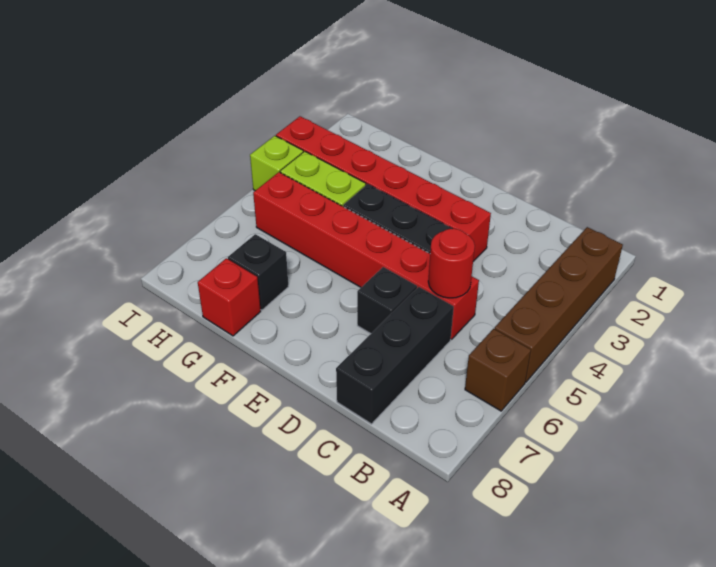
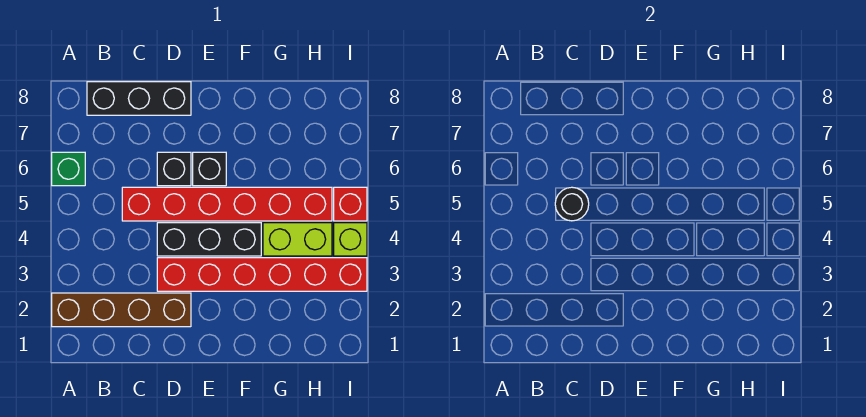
brown 1x4 brick [495,227,623,382] -> brown 1x4 brick turned to [52,293,191,327]
brown 1x1 brick [465,329,531,411] -> green 1x1 brick [52,152,85,186]
red 1x1 round brick [428,229,475,298] -> black 1x1 round brick [555,187,589,221]
black 1x3 brick [336,287,454,424] -> black 1x3 brick turned to [87,82,191,115]
black 1x1 brick [228,234,289,310] -> black 1x1 brick moved to [193,152,226,186]
red 1x1 brick [198,258,261,336] -> red 1x1 brick moved to [334,187,367,221]

